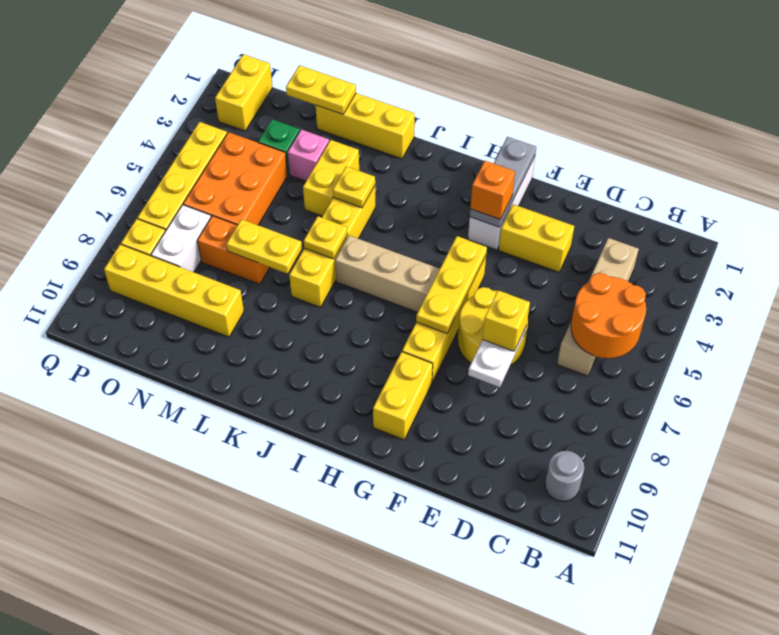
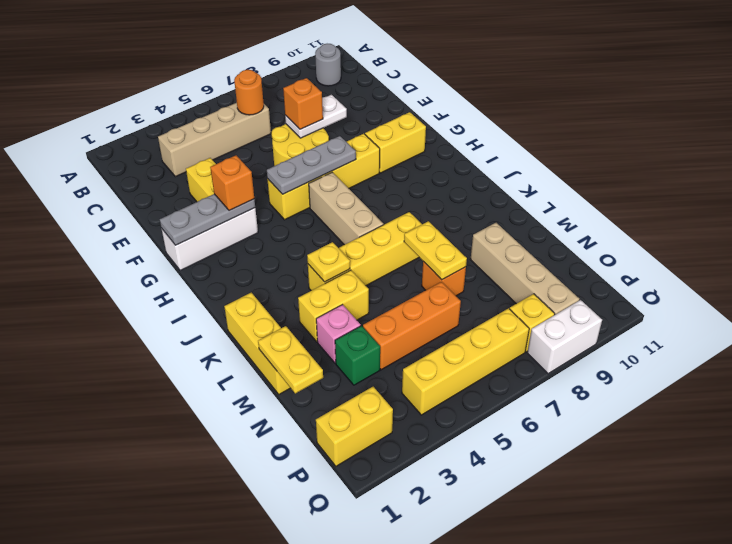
orange 2x2 round brick [571,273,646,358] -> orange 1x1 round brick [234,70,264,115]
yellow 1x1 brick [483,290,530,351] -> orange 1x1 brick [283,78,323,129]
yellow 1x3 plate [416,236,487,334] -> grey 1x3 plate [267,136,356,194]
yellow 1x1 plate [304,216,347,259] -> none
orange 1x2 brick [197,216,270,284] -> orange 1x1 brick [422,262,466,296]
yellow 1x4 brick [104,244,244,337] -> tan 1x4 brick [470,223,579,315]
orange 2x3 brick [183,132,288,225] -> orange 1x3 brick [363,282,461,370]
white 1x2 brick [151,205,211,272] -> white 1x2 brick moved to [527,300,602,374]

